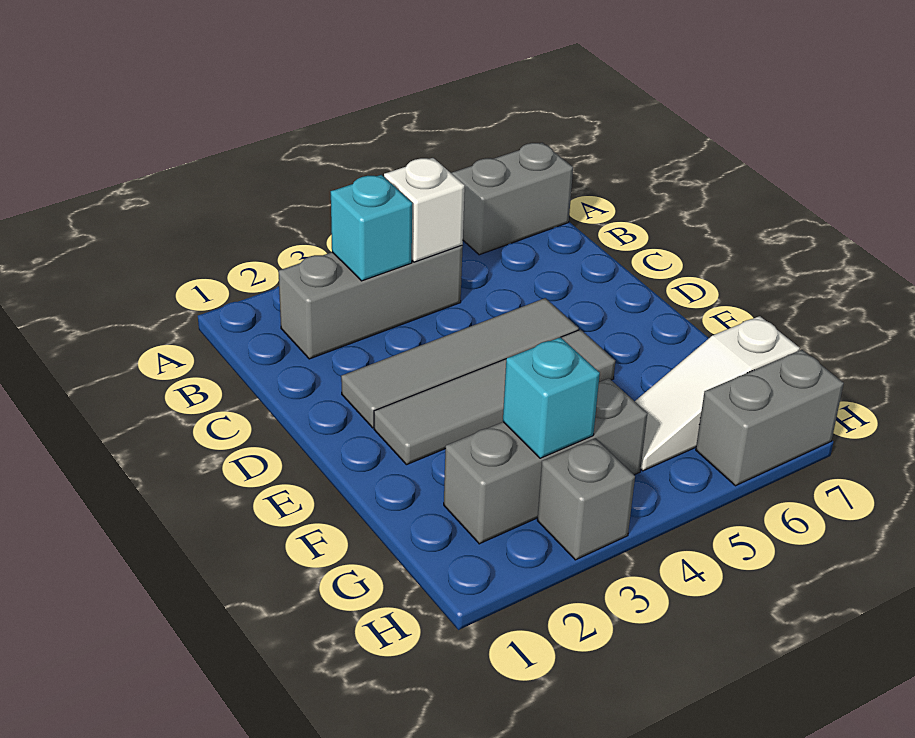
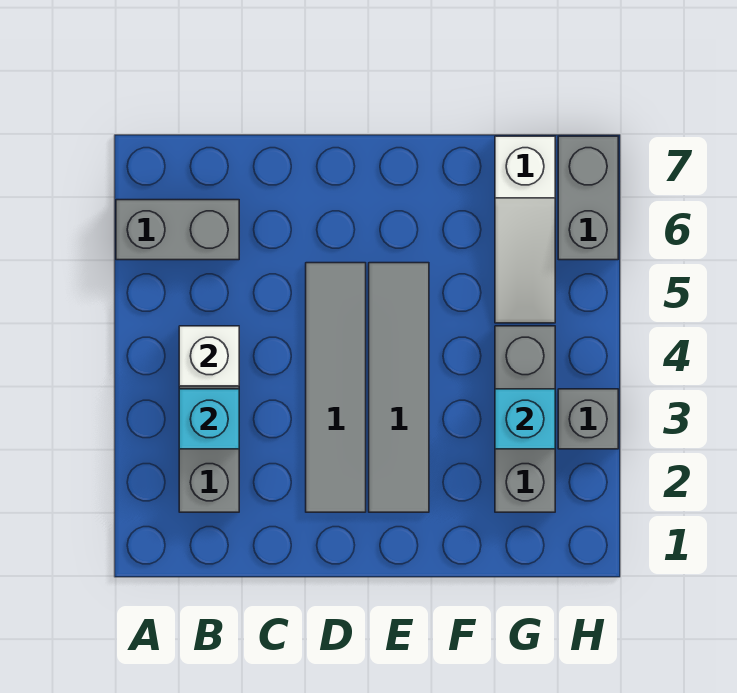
grey 1x2 brick [451,143,573,255] -> grey 1x2 brick turned to [116,200,239,260]

